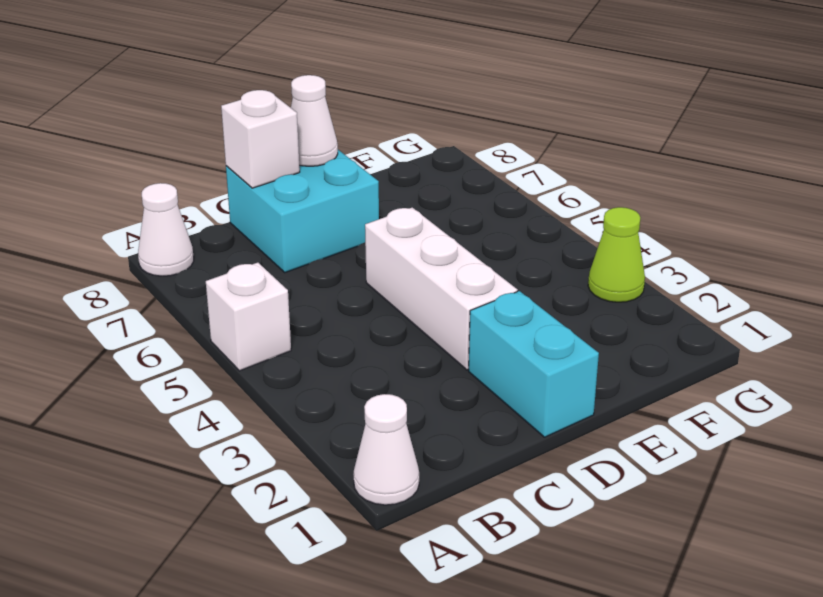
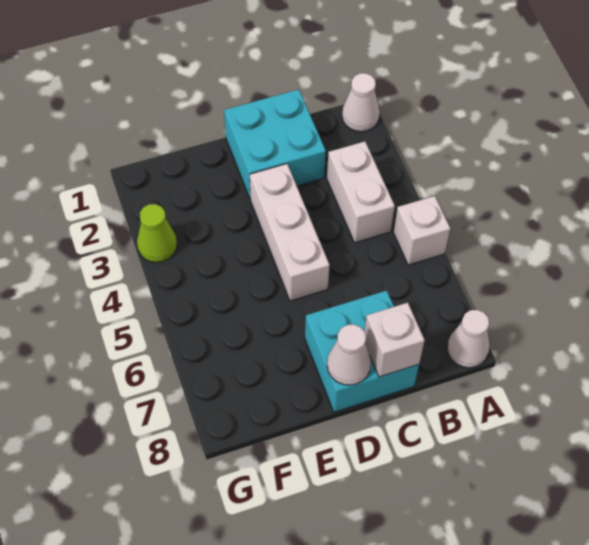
none -> white 1x2 brick [327,142,395,243]
cyan 1x2 brick [469,291,599,437] -> cyan 2x2 brick [224,89,326,198]

